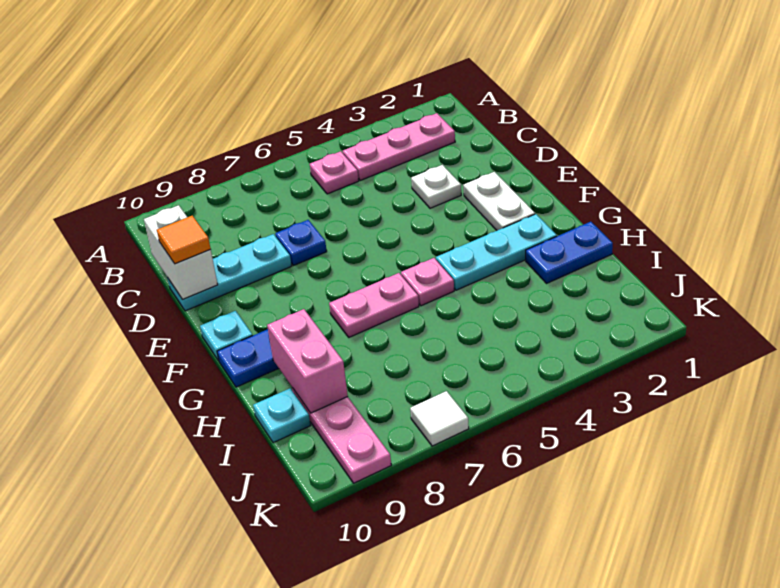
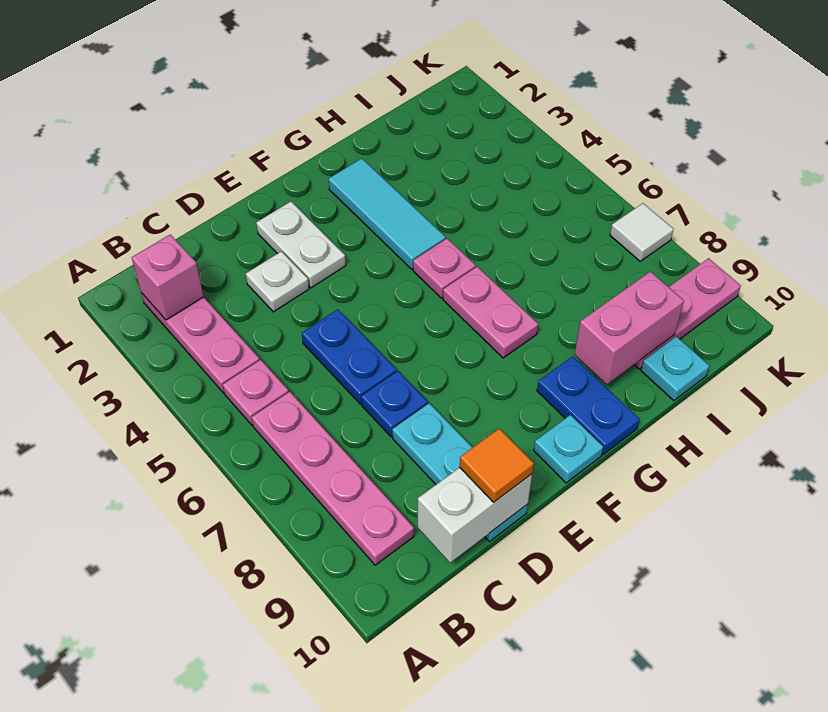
none -> pink 1x1 brick [132,235,204,320]
none -> pink 1x4 plate [251,392,414,565]
white 1x2 plate [463,172,535,230] -> white 1x2 plate turned to [256,202,346,288]
cyan 1x3 plate [436,214,557,290] -> cyan 1x3 tile [329,158,446,269]
blue 1x2 plate [526,222,613,283] -> blue 1x2 plate moved to [302,309,396,404]

